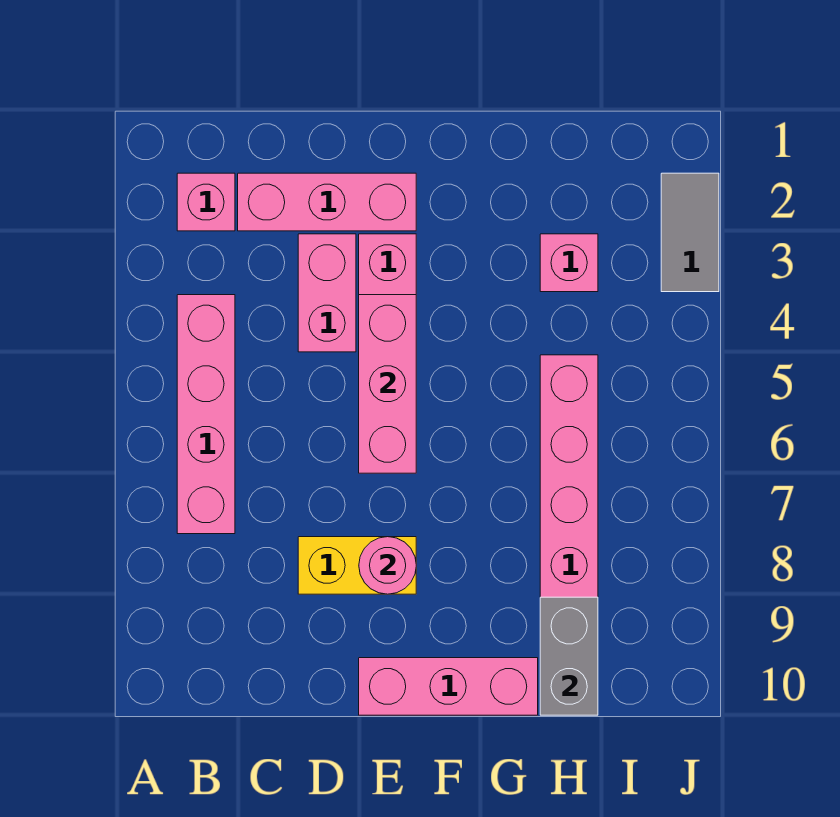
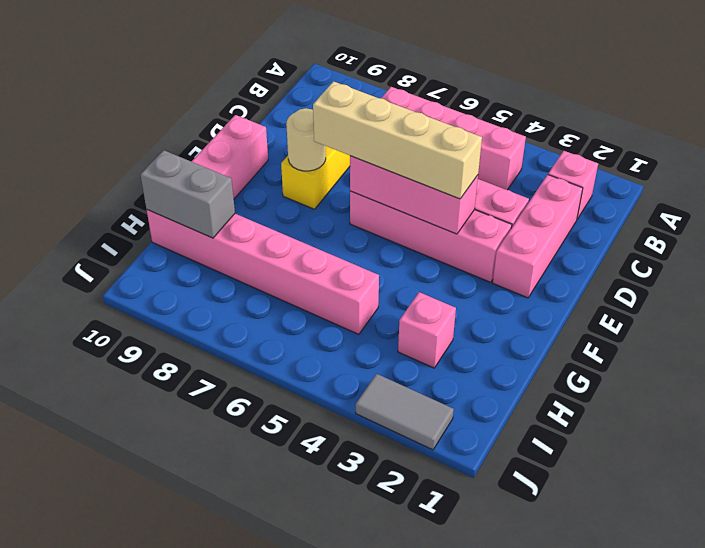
none -> tan 1x4 brick [313,81,482,199]
pink 1x1 round brick [359,537,416,594] -> tan 1x1 round brick [286,108,326,171]

